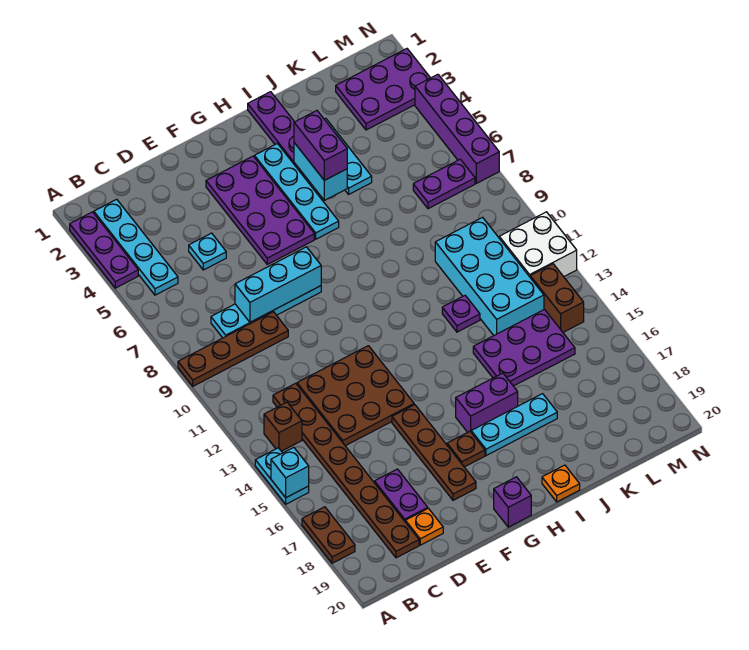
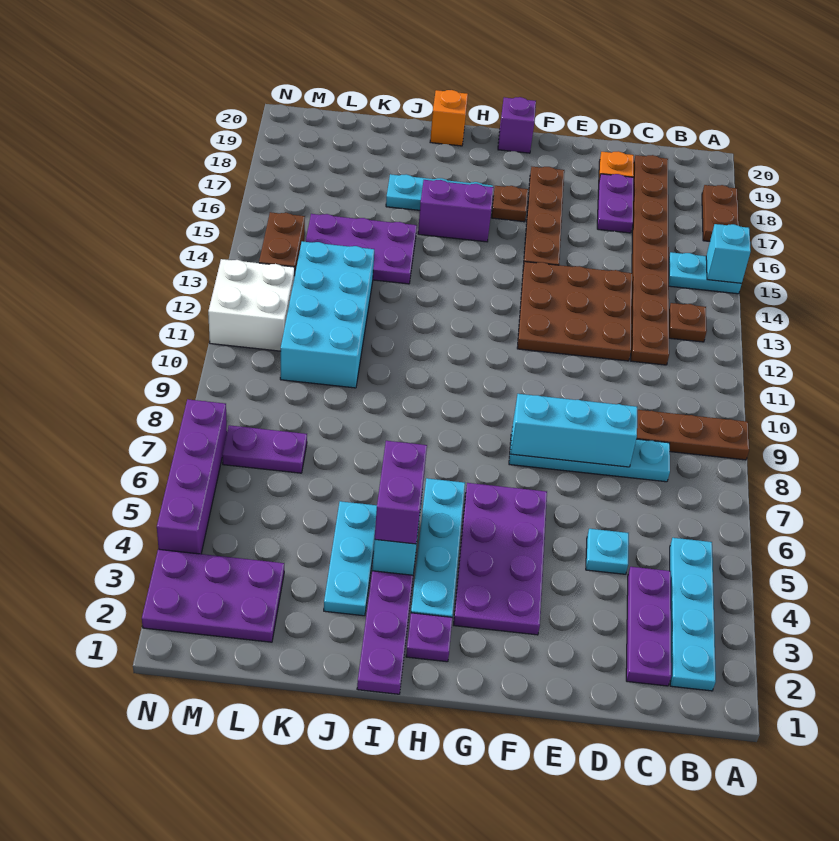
purple 1x3 plate [70,212,138,288] -> purple 1x3 plate moved to [626,567,671,686]
cyan 1x2 plate [255,448,309,504] -> cyan 1x2 plate turned to [669,252,741,294]
brown 1x1 brick [264,402,302,451] -> brown 1x1 plate [669,303,707,342]
orange 1x1 plate [542,465,580,502] -> orange 1x1 brick [430,90,468,146]
purple 1x1 plate [442,296,480,332] -> purple 1x1 plate moved to [406,613,452,662]

